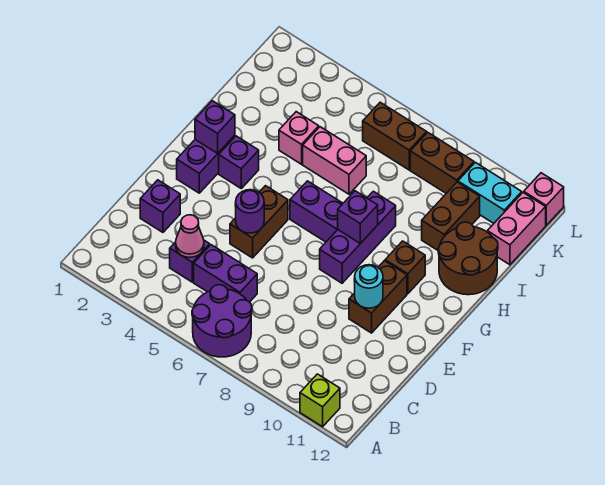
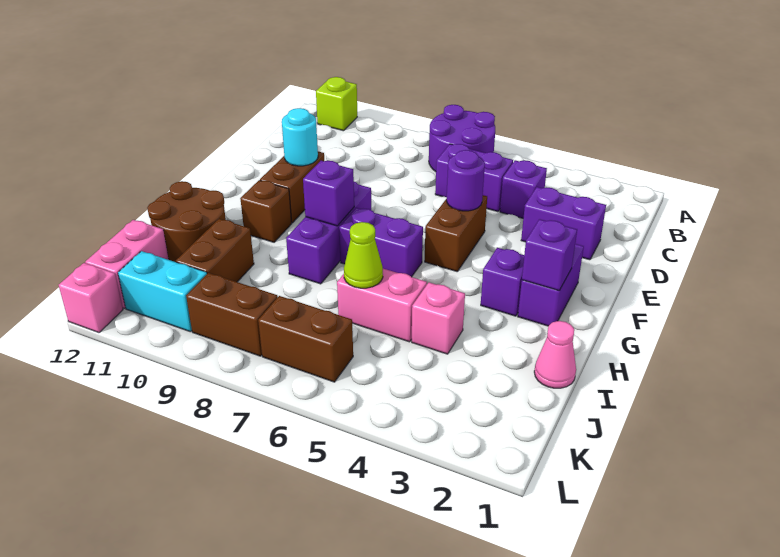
pink 1x1 cone [176,215,204,257] -> pink 1x1 cone moved to [534,321,576,388]
purple 1x1 brick [140,180,180,232] -> purple 1x2 brick [521,187,606,260]
none -> lime 1x1 cone [344,222,383,288]

